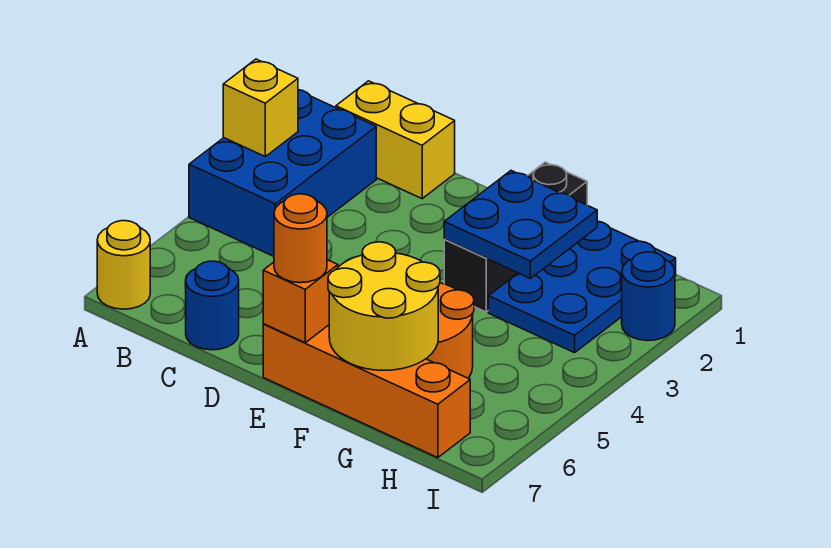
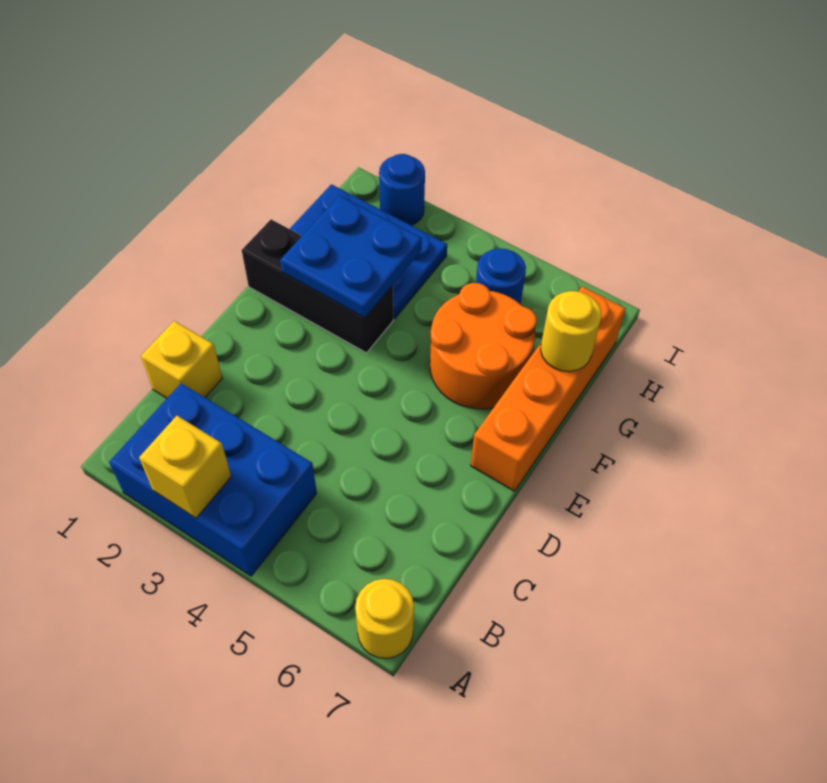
yellow 1x2 brick [336,81,455,199] -> yellow 1x1 brick [141,321,222,398]
blue 1x1 round brick [186,261,239,350] -> blue 1x1 round brick moved to [476,249,526,304]
orange 1x1 brick [263,260,338,343] -> none
orange 1x1 round brick [274,194,327,283] -> none
yellow 2x2 round brick [328,242,440,370] -> yellow 1x1 round brick [541,291,601,372]

